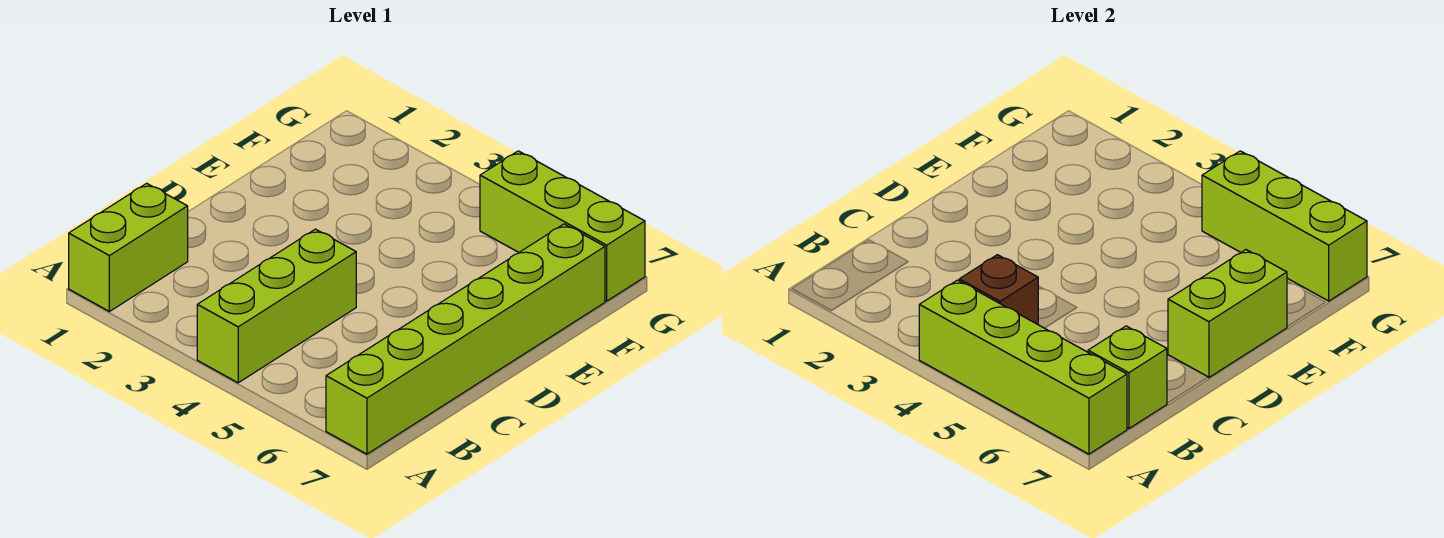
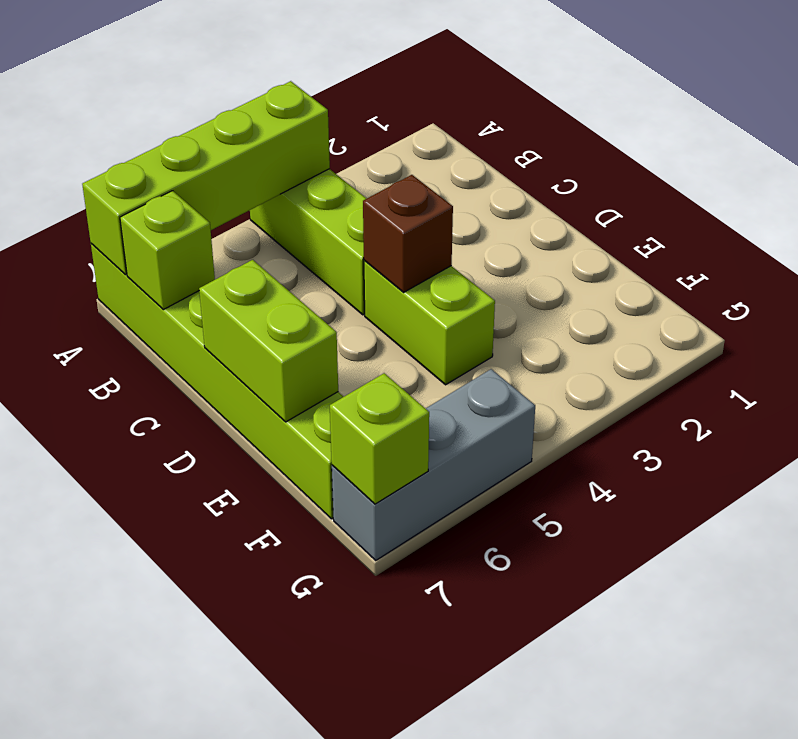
lime 1x2 brick [69,183,188,311] -> lime 1x2 brick moved to [364,260,495,385]
brown 1x1 brick [959,255,1038,324] -> brown 1x1 brick moved to [363,175,453,292]
lime 1x3 brick [480,151,645,301] -> grey 1x3 brick [332,369,535,560]
lime 1x3 brick [1202,151,1367,301] -> lime 1x1 brick [330,373,429,504]

